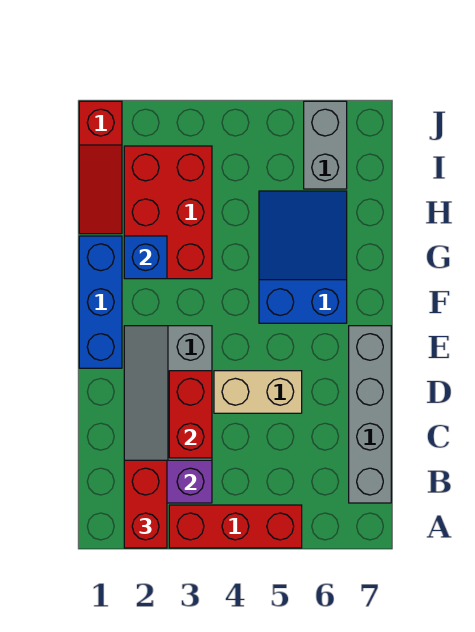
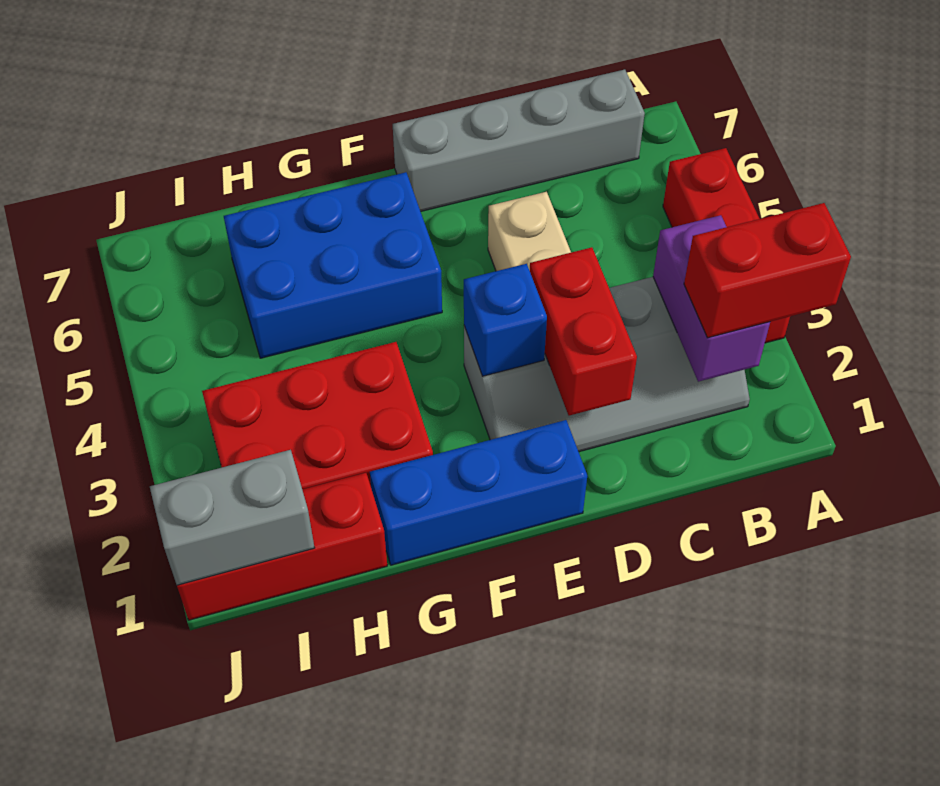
red 1x2 brick [169,371,212,458] -> red 1x2 brick turned to [530,247,637,416]
blue 2x3 slope [259,191,347,323] -> blue 2x3 brick [224,172,442,358]
blue 1x1 brick [124,236,167,279] -> blue 1x1 brick moved to [464,264,547,376]
red 1x3 slope [79,101,122,234] -> red 1x3 brick [177,473,387,620]
grey 1x2 brick [304,101,347,189] -> grey 1x2 brick moved to [150,450,315,585]

